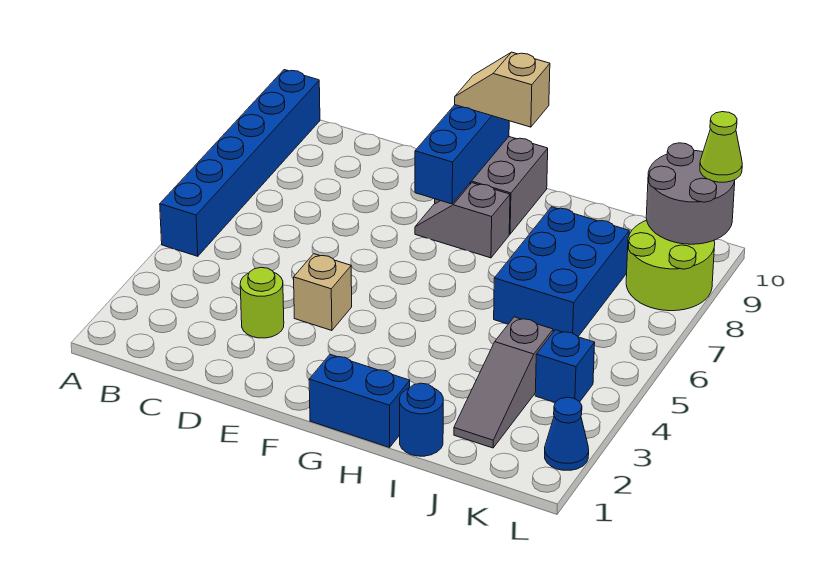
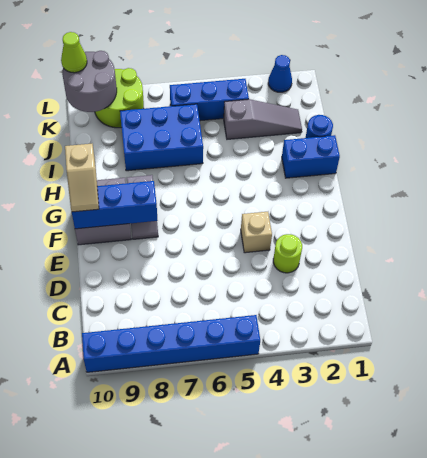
blue 1x2 brick [309,354,410,447] -> blue 1x2 brick turned to [282,135,340,178]
blue 1x1 brick [535,330,595,402] -> blue 1x3 brick [170,79,249,121]

